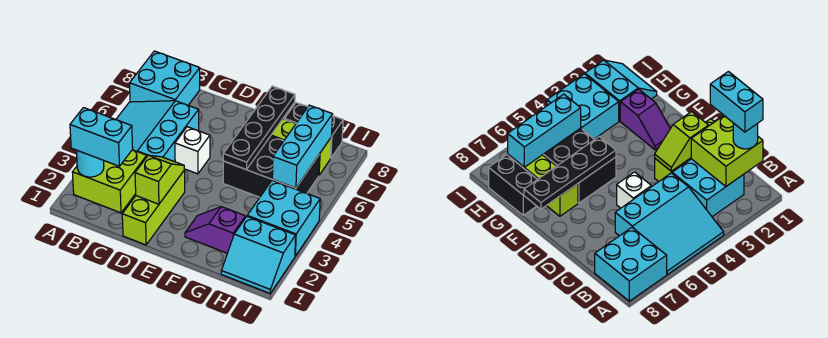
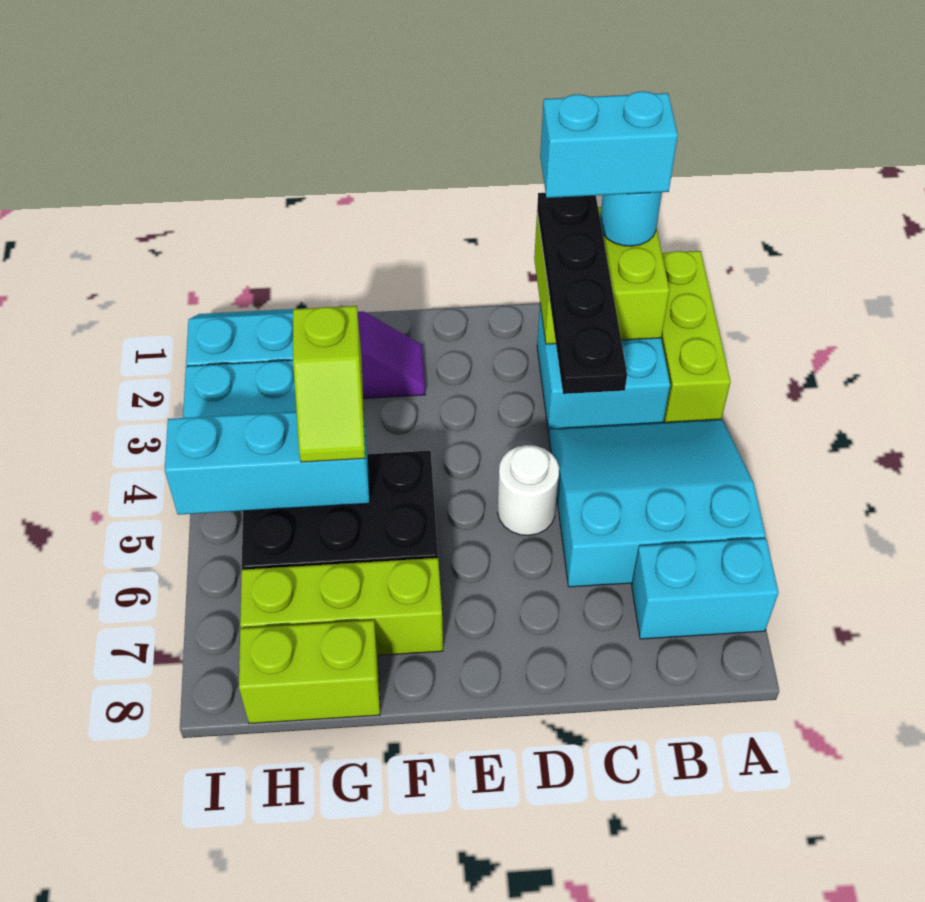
cyan 3x3 slope [116,101,199,162] -> cyan 3x3 slope turned to [549,420,766,587]
cyan 2x2 brick [130,51,200,105] -> cyan 1x2 brick [632,538,779,639]
lime 1x3 brick [122,171,185,245] -> lime 1x3 brick moved to [661,251,731,423]
lime 1x2 slope [135,155,184,204] -> lime 1x2 slope moved to [293,306,365,462]
white 1x1 brick [175,127,210,174] -> white 1x1 round brick [498,445,559,536]
black 1x4 plate [223,86,295,170] -> black 1x4 plate moved to [537,193,627,394]
black 1x2 brick [285,103,343,158] -> lime 1x2 brick [239,620,380,724]
cyan 1x3 brick [272,105,333,188] -> cyan 1x3 brick turned to [165,412,370,515]

